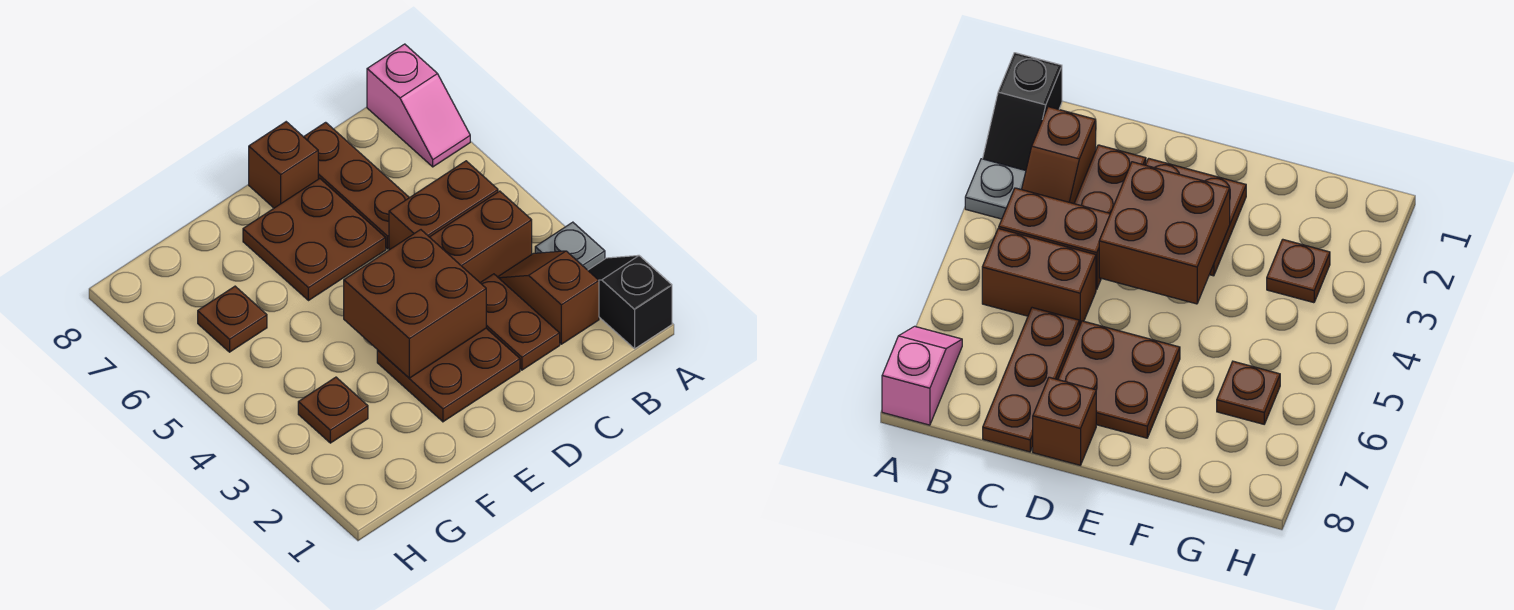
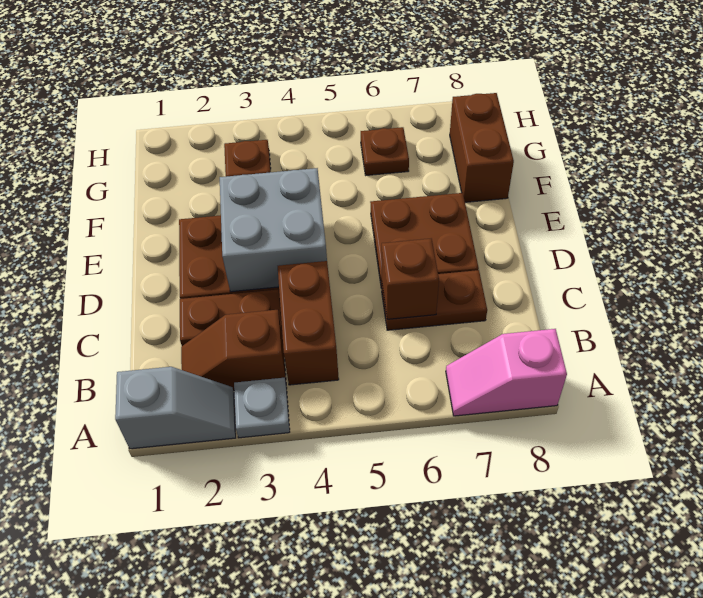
black 1x2 slope [588,255,672,349] -> grey 1x2 slope [115,367,236,449]
brown 1x2 slope [498,251,599,344] -> brown 1x2 slope turned to [181,310,286,391]
brown 1x2 brick [389,161,498,250] -> brown 1x2 brick moved to [450,93,514,202]
brown 1x3 plate [304,122,409,249] -> brown 1x2 plate [382,270,487,330]
brown 2x2 brick [344,230,486,378] -> grey 2x2 brick [220,168,327,292]
brown 1x1 brick [249,122,318,208] -> brown 1x1 brick moved to [381,239,439,319]

